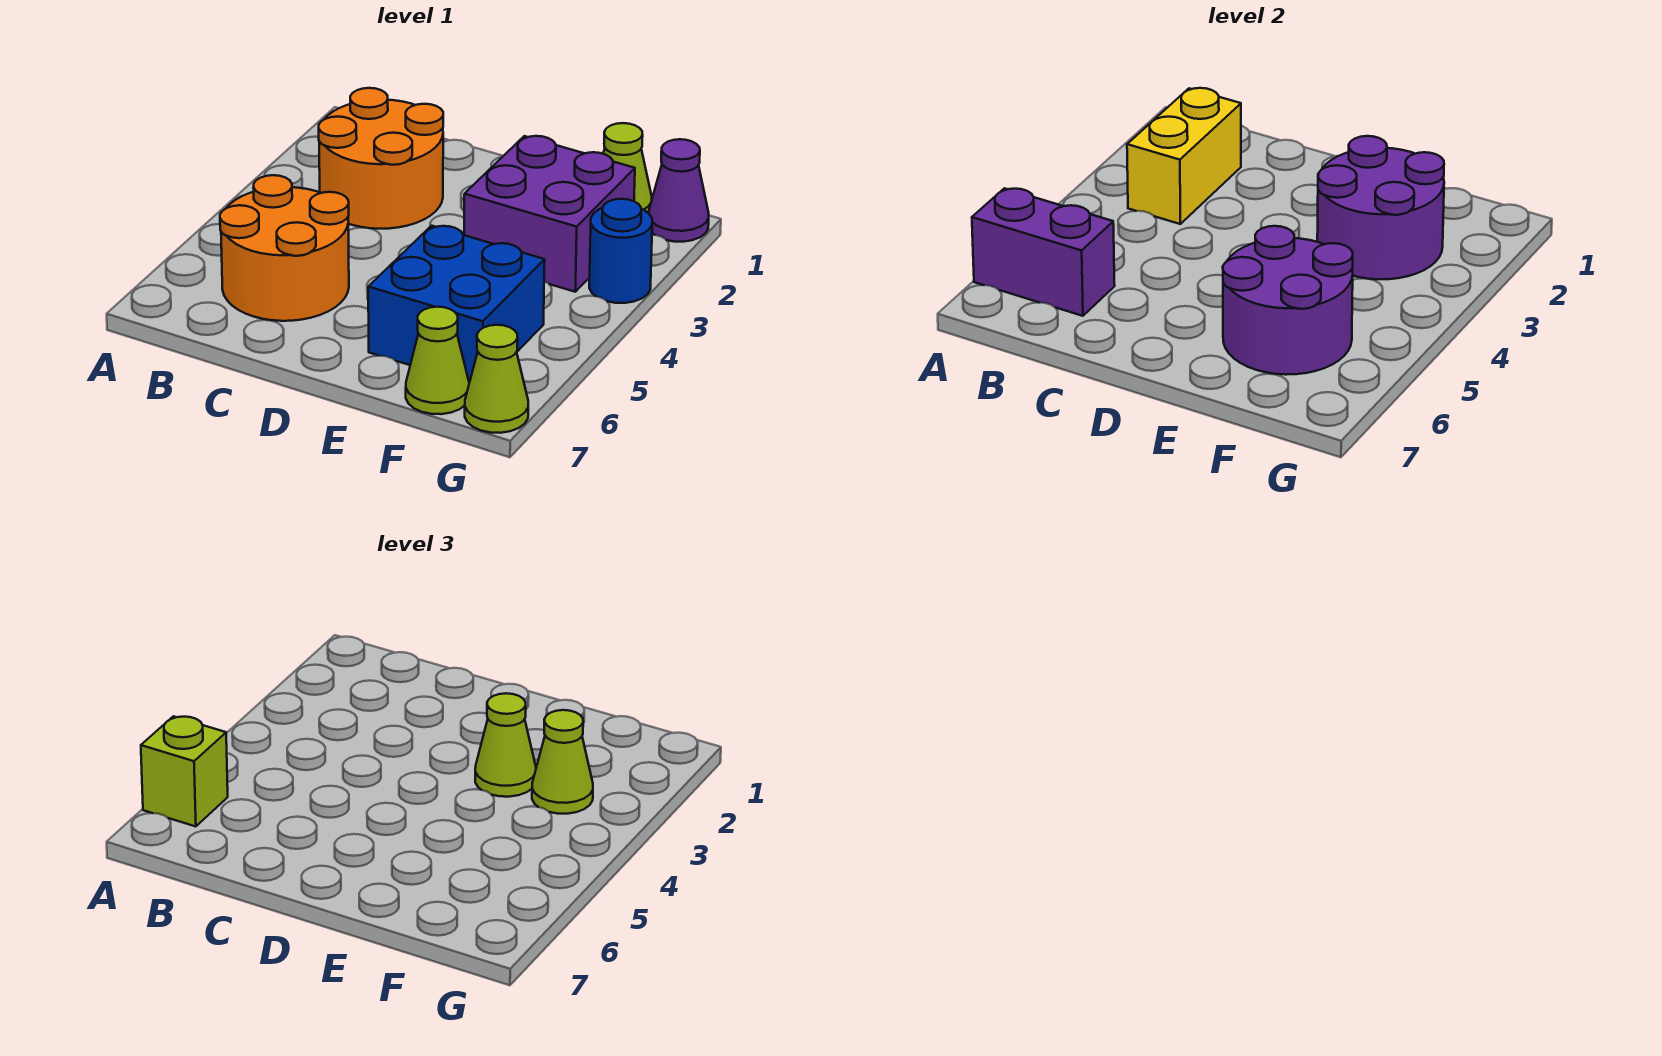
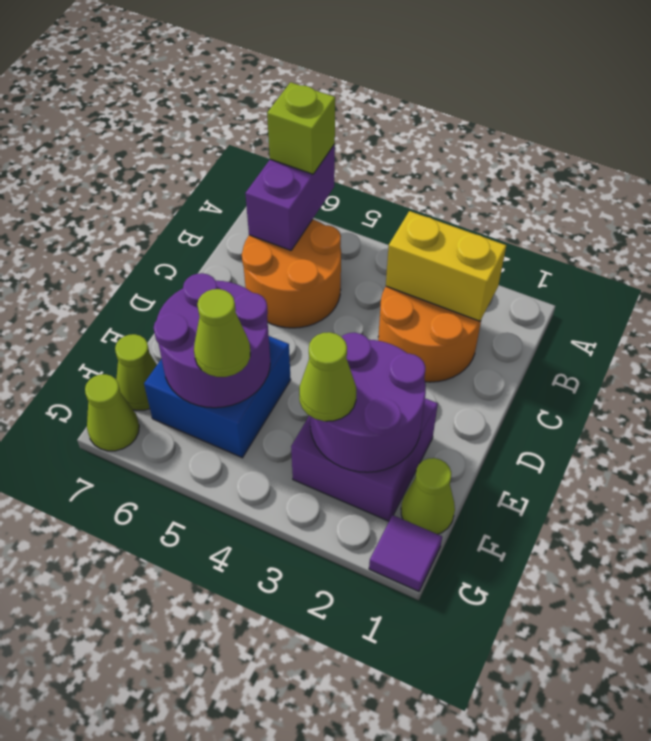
lime 1x1 cone [475,693,536,797] -> lime 1x1 cone moved to [194,289,250,377]
purple 1x1 cone [649,139,709,242] -> purple 1x1 tile [369,515,442,591]
blue 1x1 round brick [589,199,652,303] -> none

